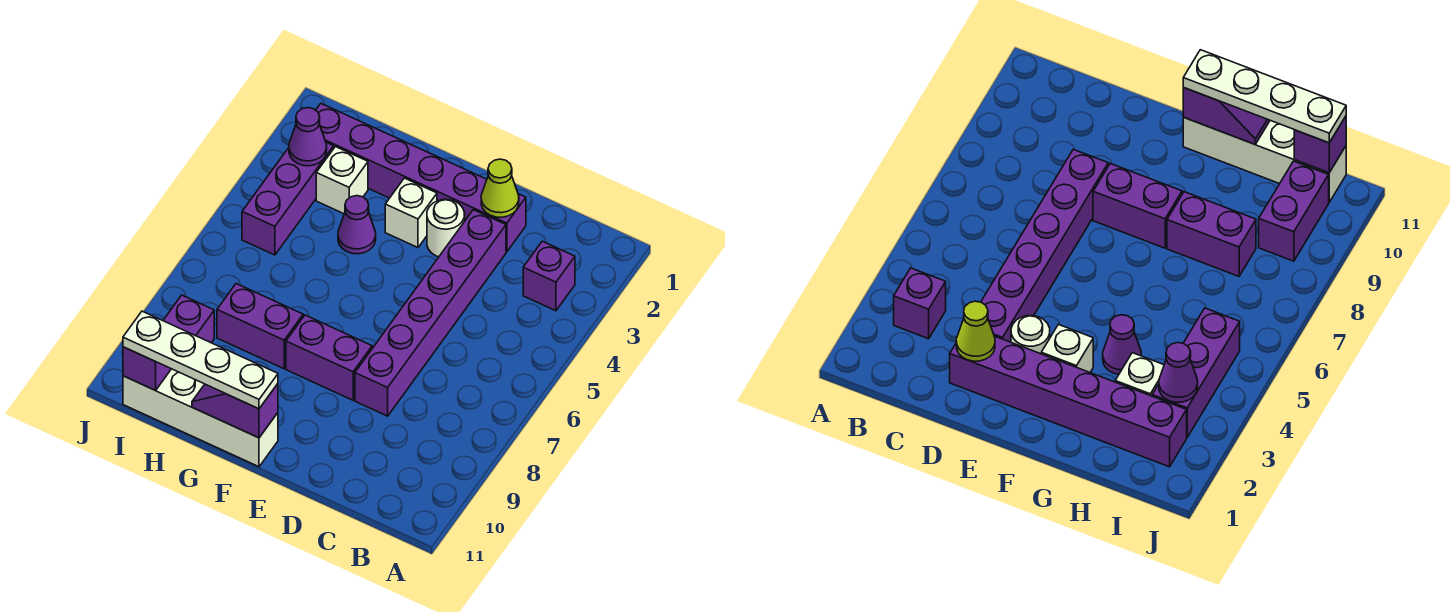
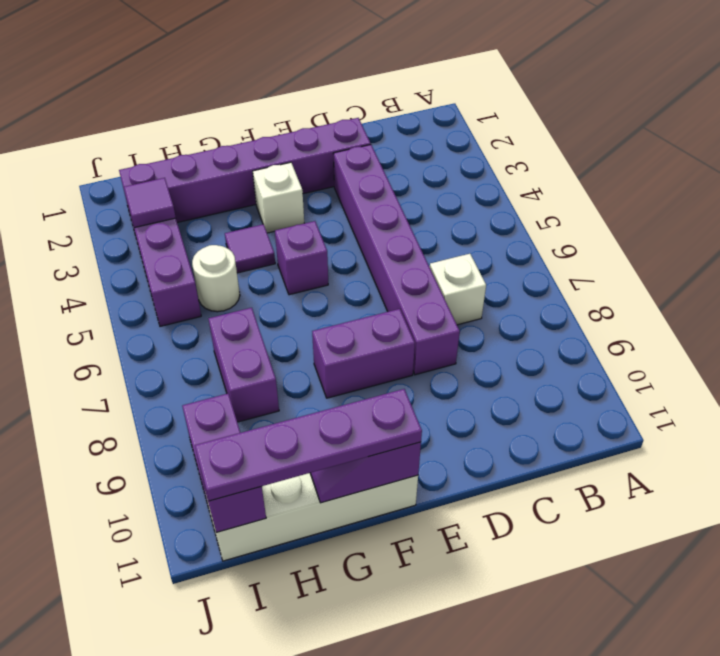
purple 1x1 brick [523,241,575,311] -> purple 1x1 brick moved to [275,221,328,295]
lime 1x1 cone [481,159,519,217] -> none
white 1x1 round brick [427,199,465,257] -> white 1x1 round brick moved to [192,245,240,312]
white 1x4 plate [123,311,278,409] -> purple 1x4 plate [195,389,422,501]
purple 1x1 cone [338,196,376,254] -> purple 1x1 tile [225,224,275,273]
purple 1x2 brick [217,284,303,369] -> purple 1x2 brick turned to [208,308,279,422]
white 1x1 brick [316,147,368,214] -> white 1x1 brick moved to [430,254,486,325]
purple 1x1 cone [289,108,327,166] -> purple 1x1 tile [124,178,176,228]

